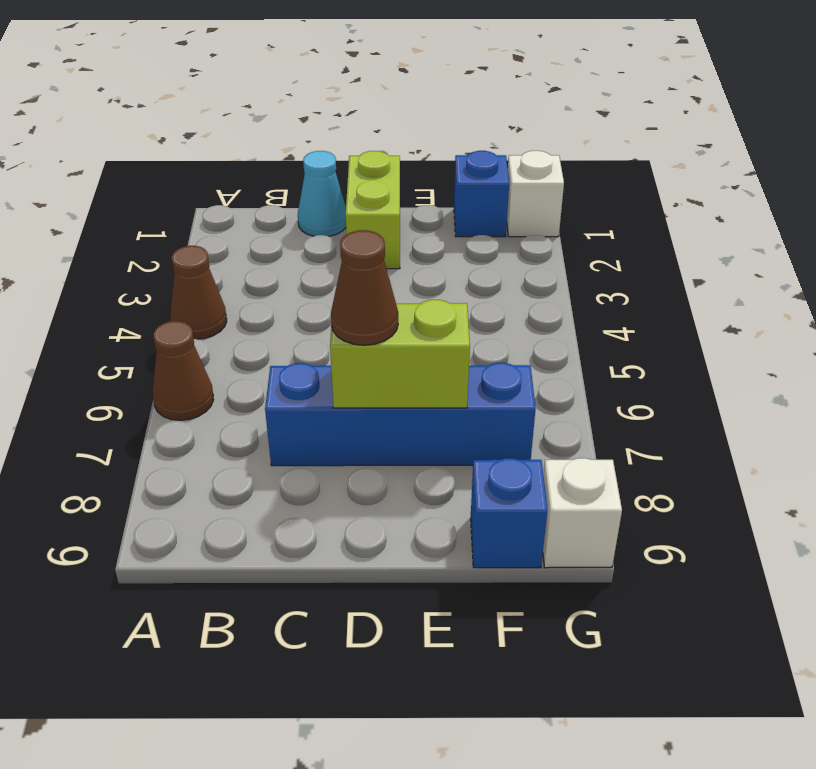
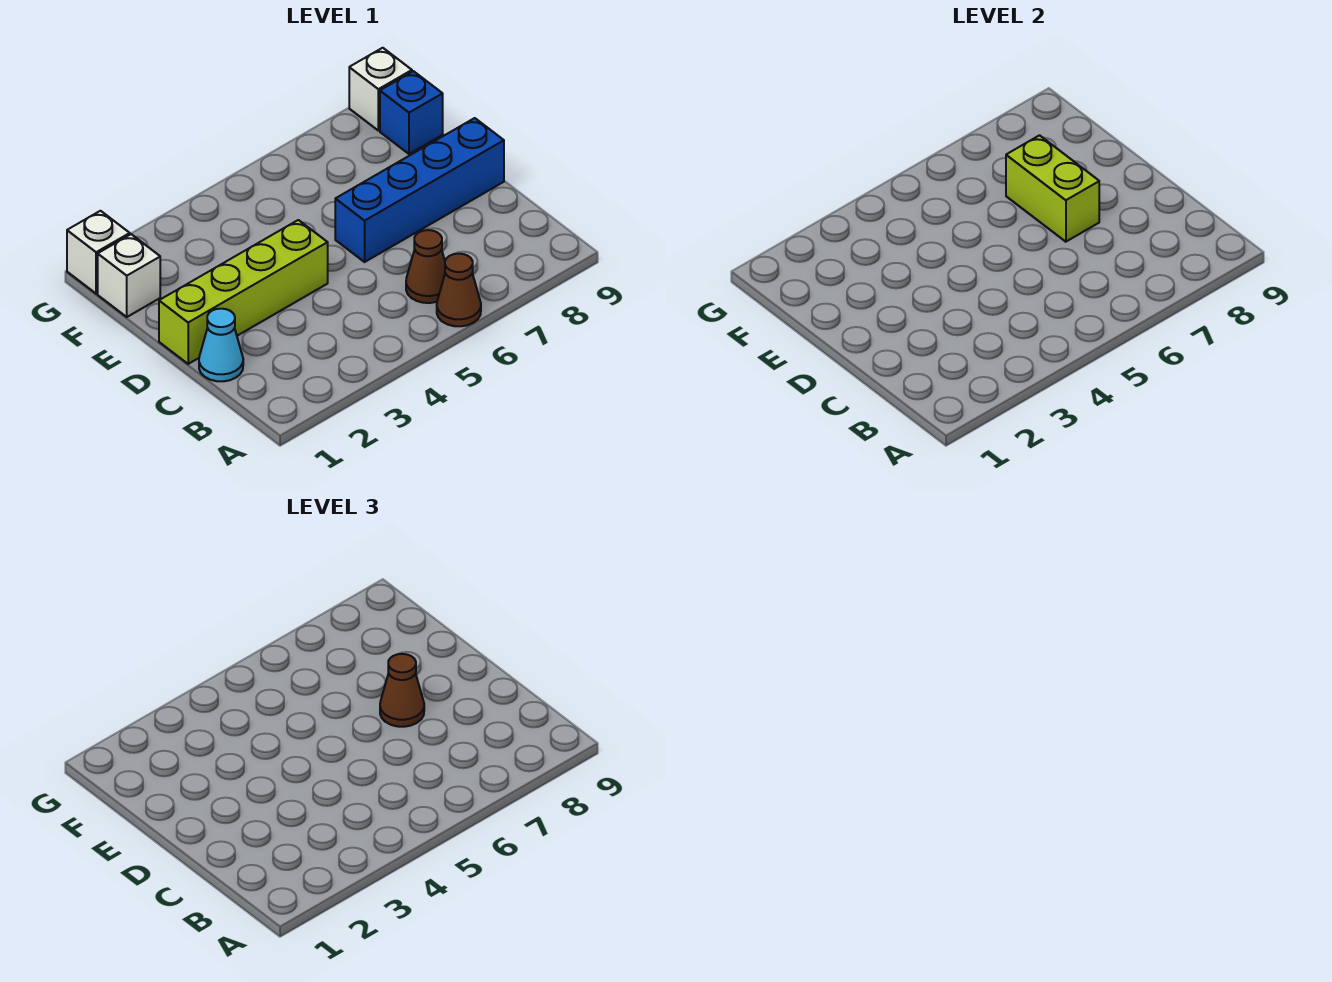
brown 1x1 cone [170,246,227,339] -> brown 1x1 cone moved to [406,230,445,303]
blue 1x4 brick [265,363,536,466] -> blue 1x4 brick turned to [335,118,504,262]
lime 1x2 brick [346,151,400,269] -> lime 1x4 brick [159,220,328,364]
blue 1x1 brick [454,151,509,237] -> white 1x1 brick [98,234,160,317]

